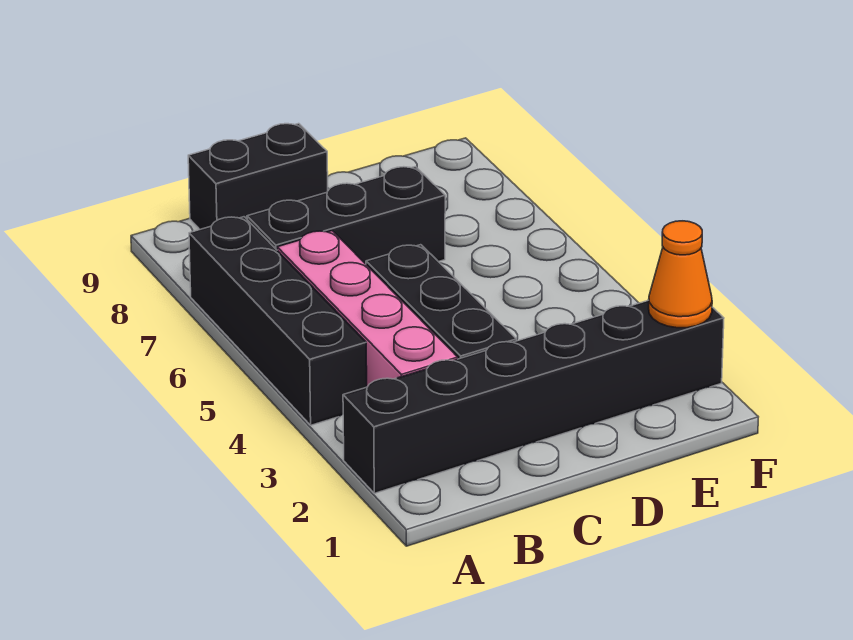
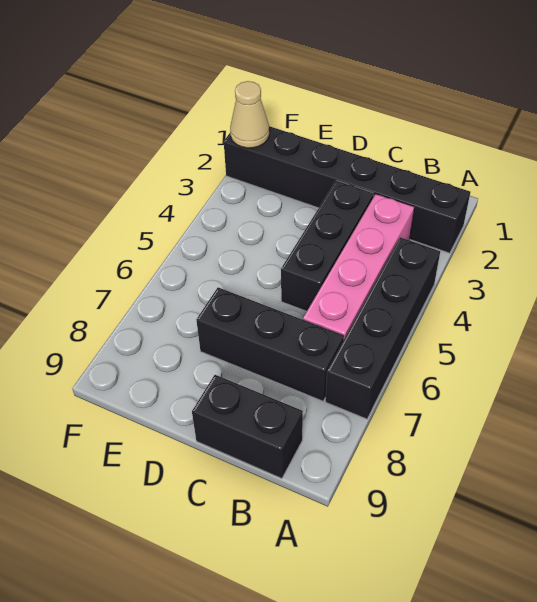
orange 1x1 cone [649,221,712,328] -> tan 1x1 cone [230,81,269,148]

